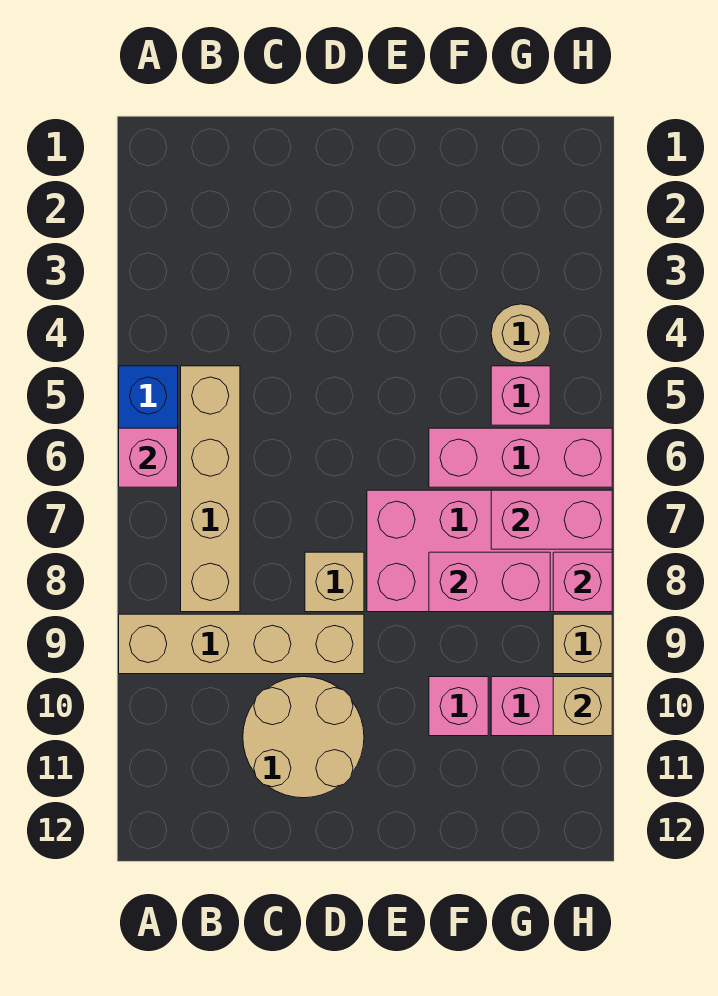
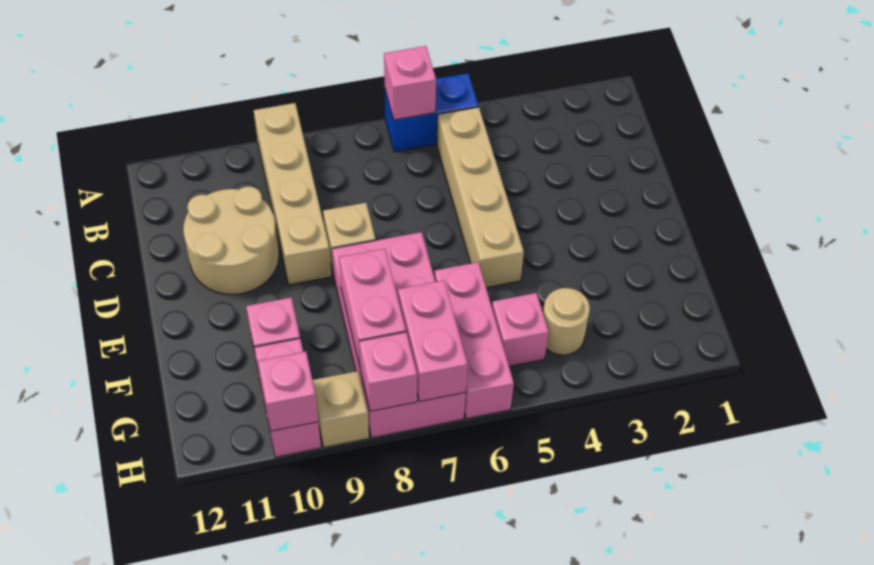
tan 1x4 brick [181,366,240,612] -> tan 1x4 brick turned to [437,107,524,288]
tan 1x1 brick [553,677,612,736] -> pink 1x1 brick [258,352,318,431]

